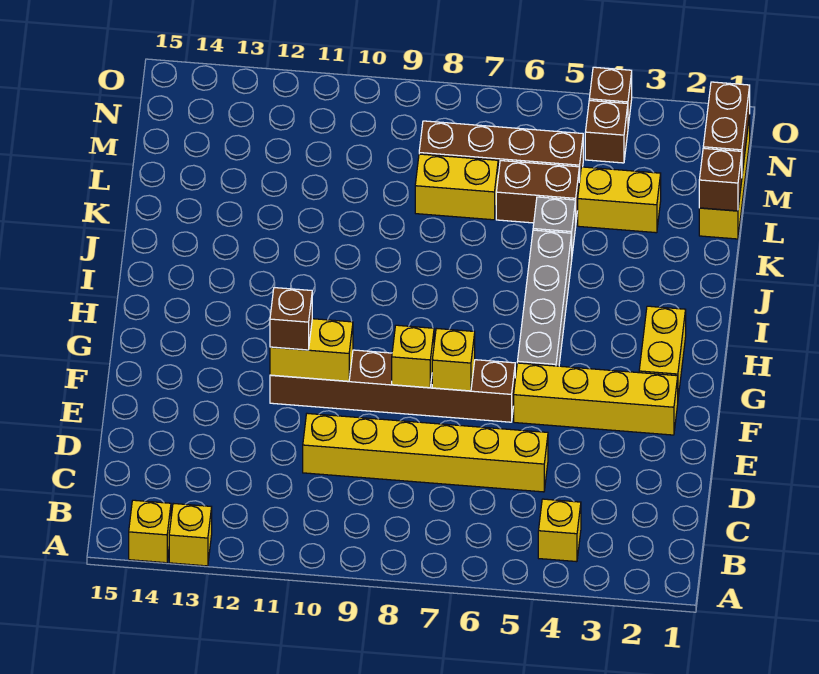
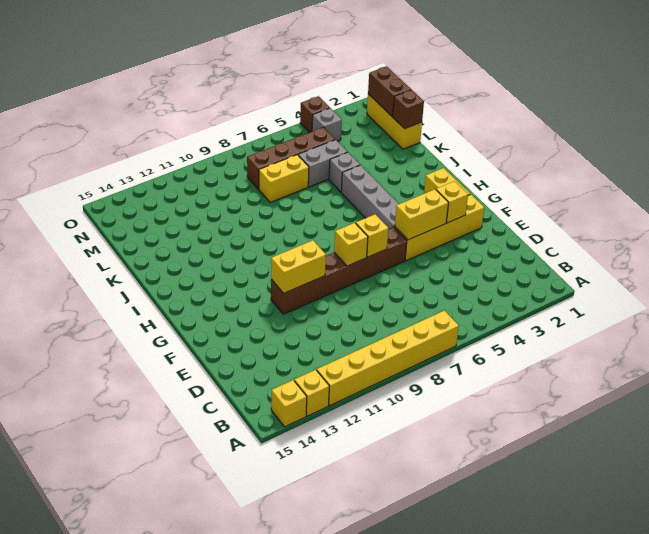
yellow 1x1 brick [538,499,581,562] -> yellow 1x1 brick moved to [436,181,468,223]
yellow 1x6 brick [303,413,548,492] -> yellow 1x6 brick moved to [317,311,459,406]
brown 1x1 brick [270,288,312,350] -> none
yellow 1x2 brick [578,167,661,233] -> yellow 1x2 brick moved to [395,189,448,240]
brown 1x2 brick [496,161,579,223] -> grey 1x2 brick [298,140,347,187]
brown 1x1 brick [585,101,628,163] -> grey 1x1 brick [312,108,342,141]

